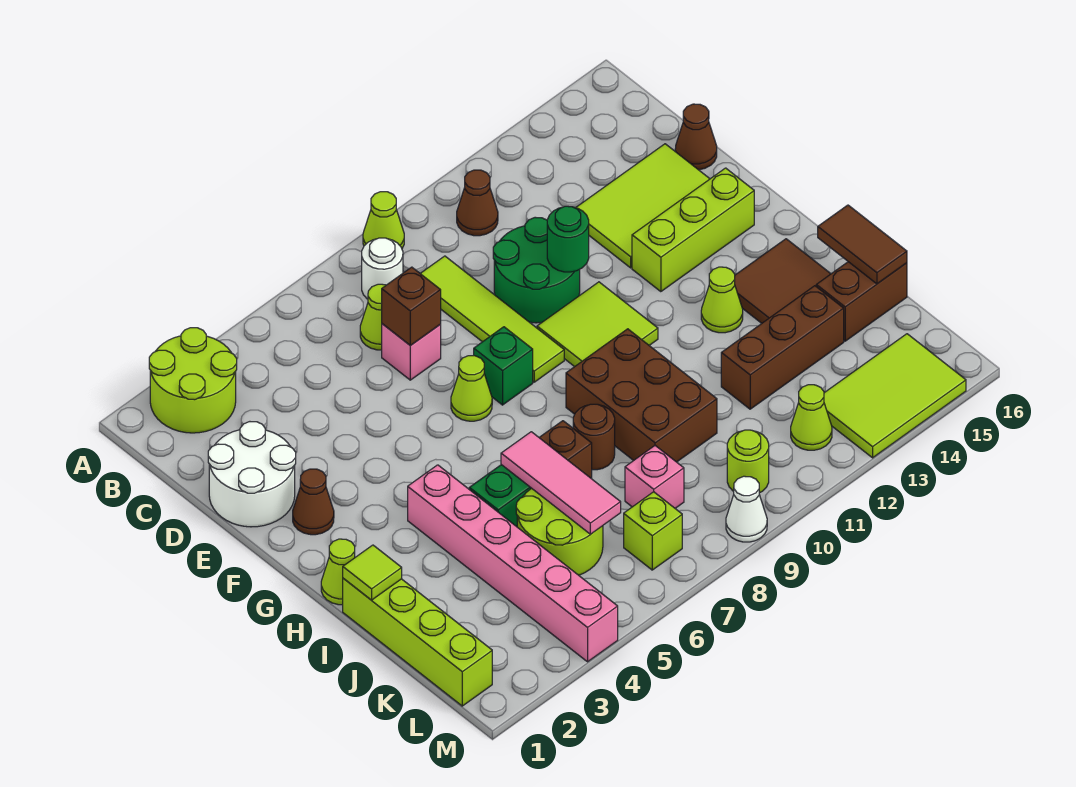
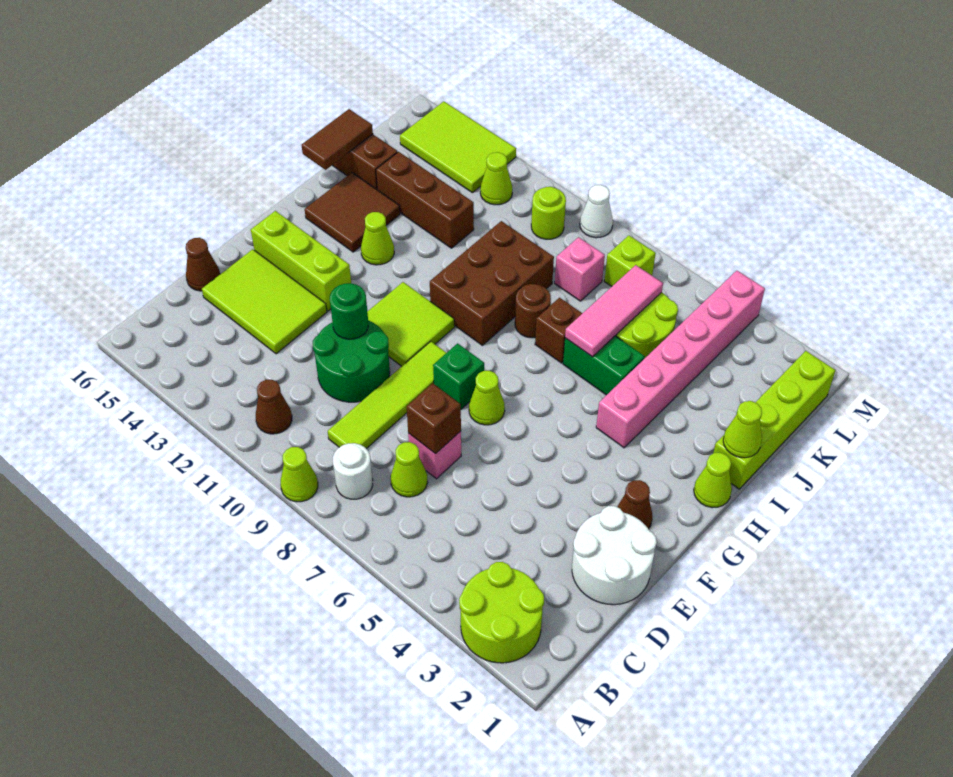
lime 1x1 tile [343,545,402,600] -> lime 1x1 cone [723,401,762,458]

